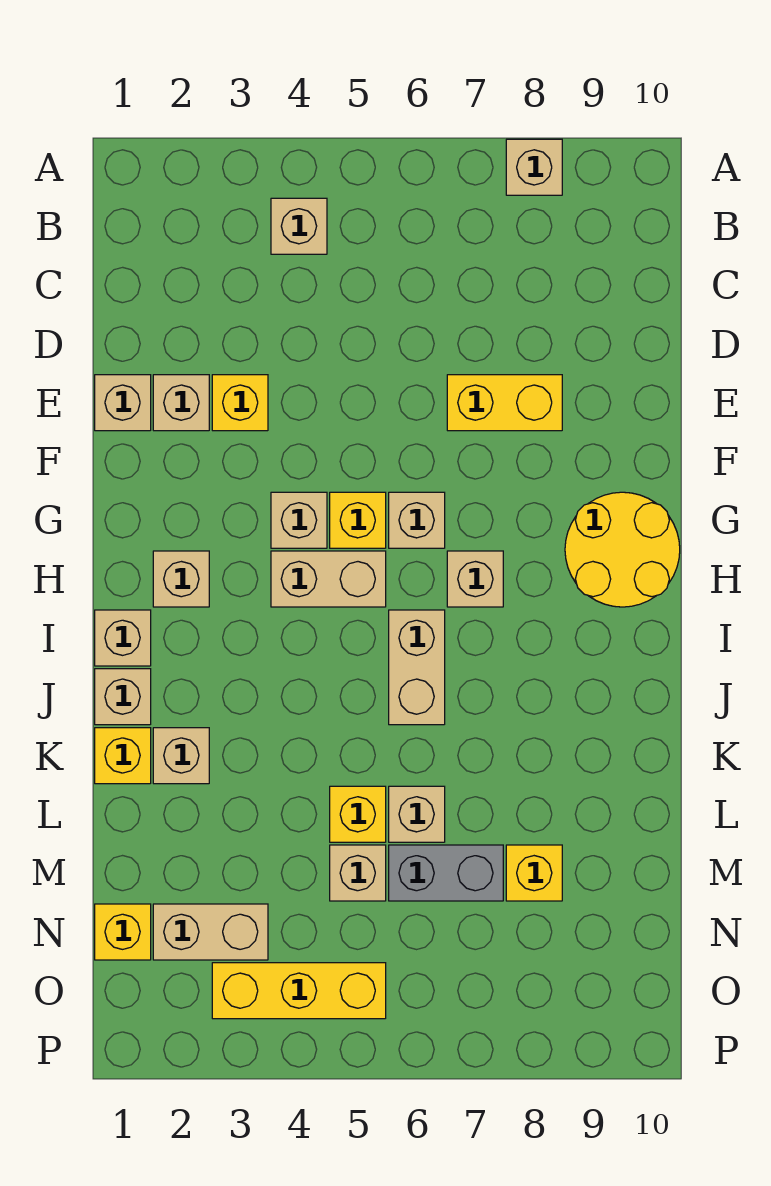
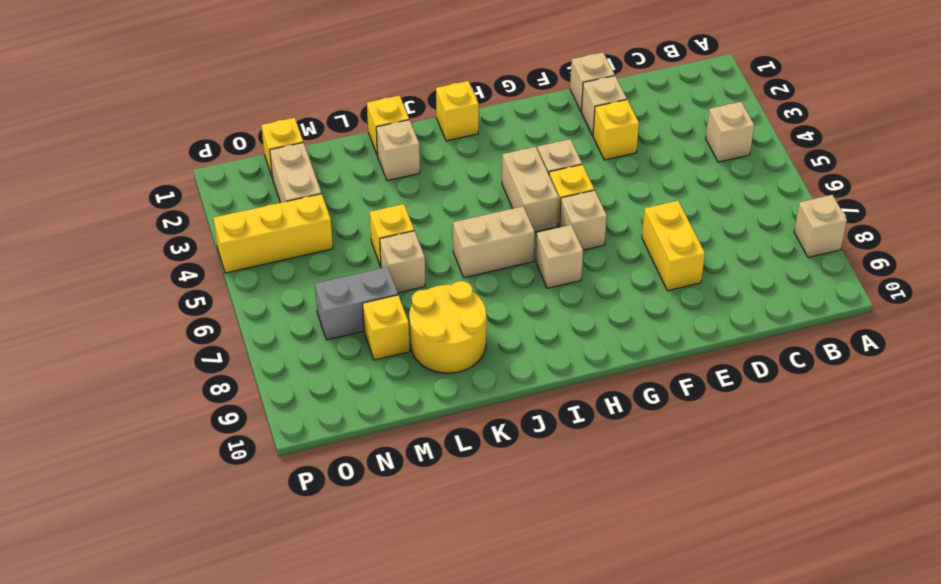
yellow 2x2 round brick [565,492,680,607] -> yellow 2x2 round brick moved to [409,281,486,373]
tan 1x1 brick [153,551,209,607] -> none
tan 1x1 brick [95,610,151,666] -> yellow 1x1 brick [436,81,479,141]
tan 1x1 brick [95,669,151,725] -> none
tan 1x1 brick [330,845,386,901] -> none
grey 1x2 brick [389,845,503,901] -> grey 1x2 brick turned to [315,267,398,340]
yellow 1x3 brick [212,963,386,1019] -> yellow 1x3 brick turned to [213,194,333,273]

